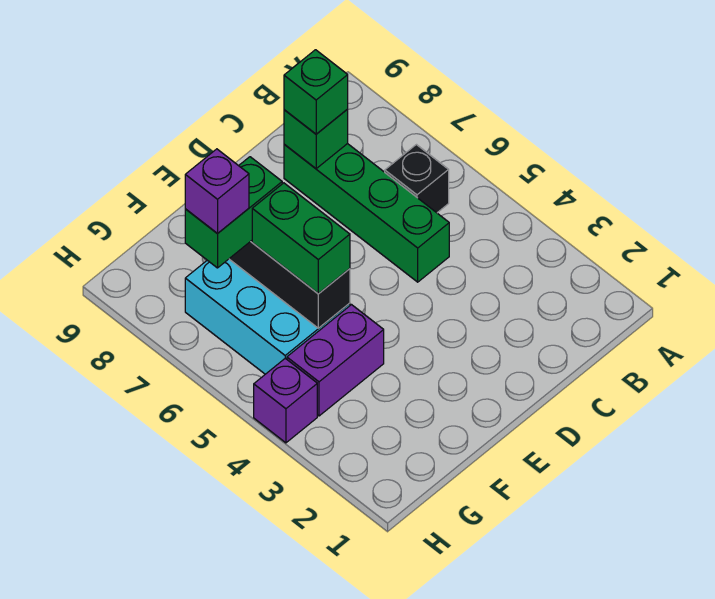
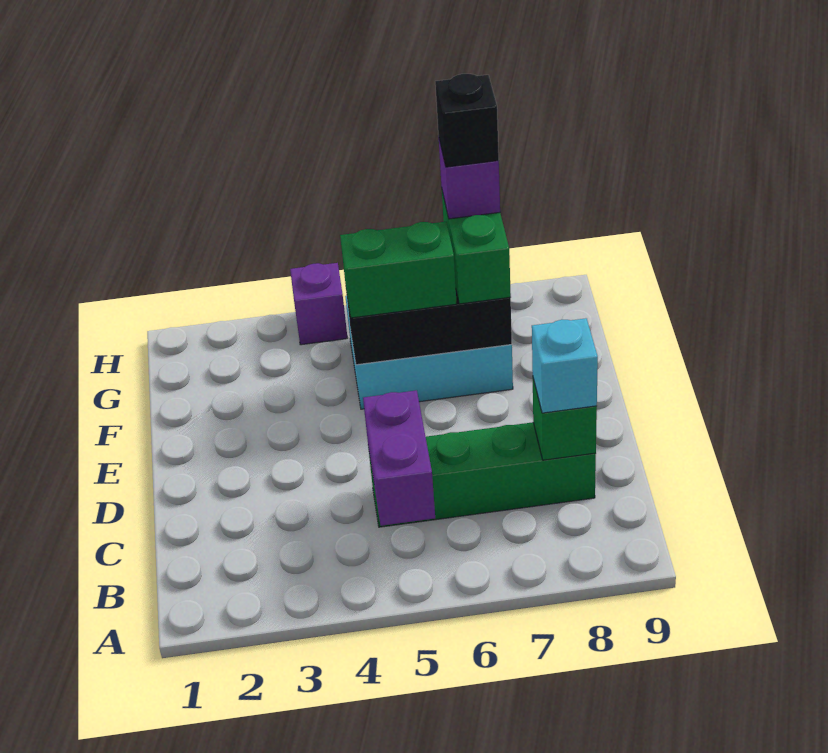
black 1x1 brick [385,145,449,213] -> black 1x1 brick moved to [435,74,499,167]
green 1x1 brick [284,50,348,134] -> cyan 1x1 brick [532,318,598,413]
purple 1x2 brick [287,305,384,416] -> purple 1x2 brick moved to [363,390,435,526]

